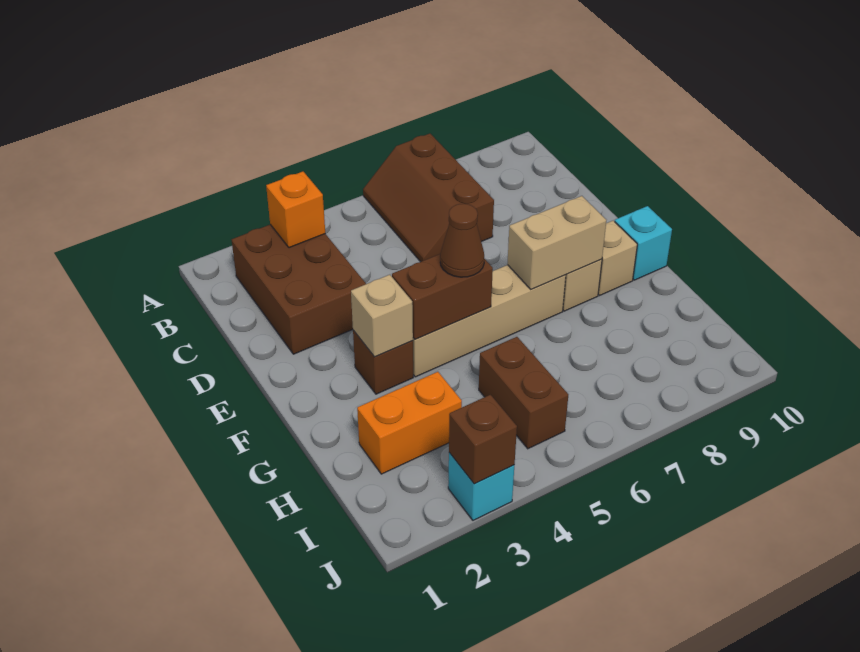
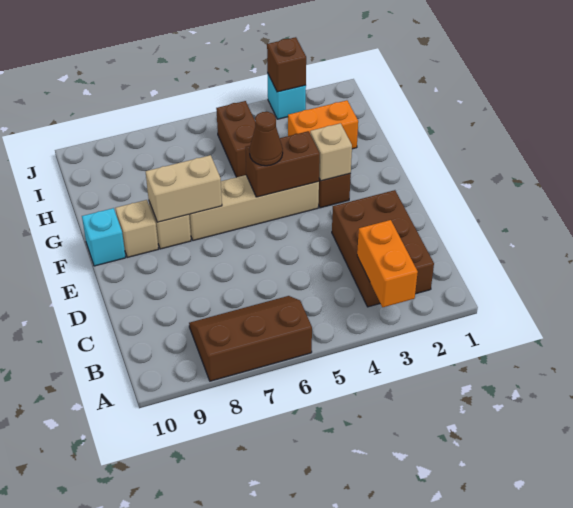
brown 2x3 slope [363,134,494,262] -> brown 2x3 slope turned to [189,296,312,381]
orange 1x1 brick [266,172,325,248] -> orange 1x2 brick [357,220,418,307]

